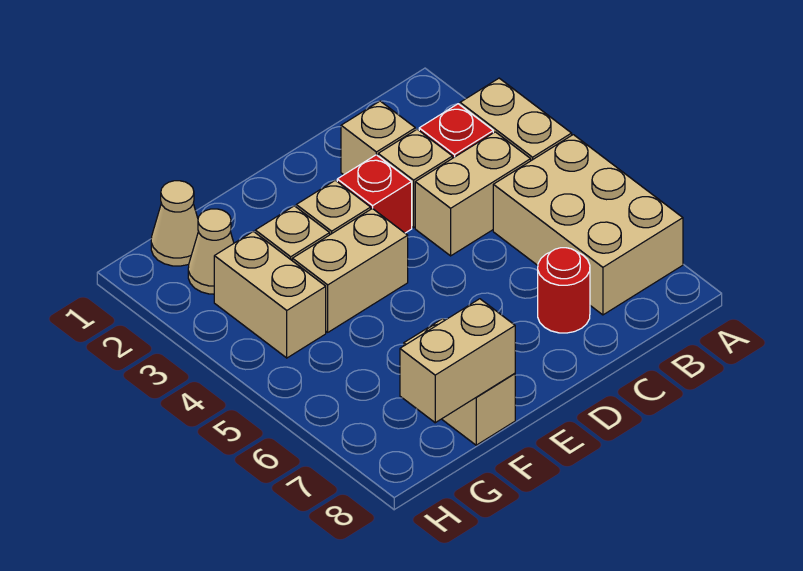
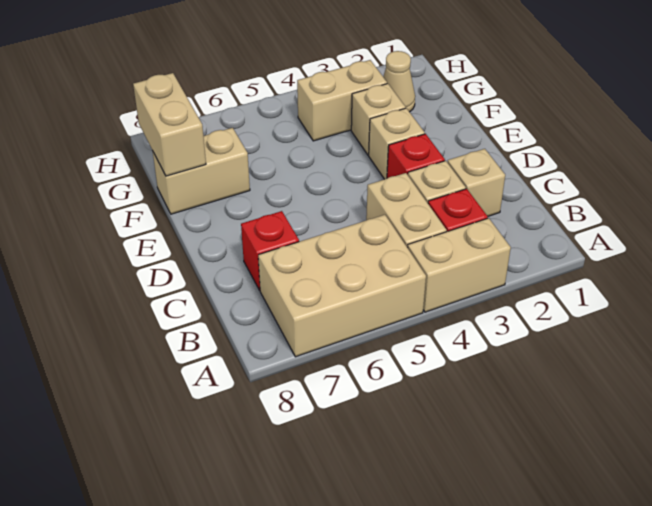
red 1x1 round brick [538,248,590,333] -> red 1x1 brick [241,211,299,290]
tan 1x2 brick [292,208,408,332] -> none
tan 1x1 cone [151,181,198,266] -> none

